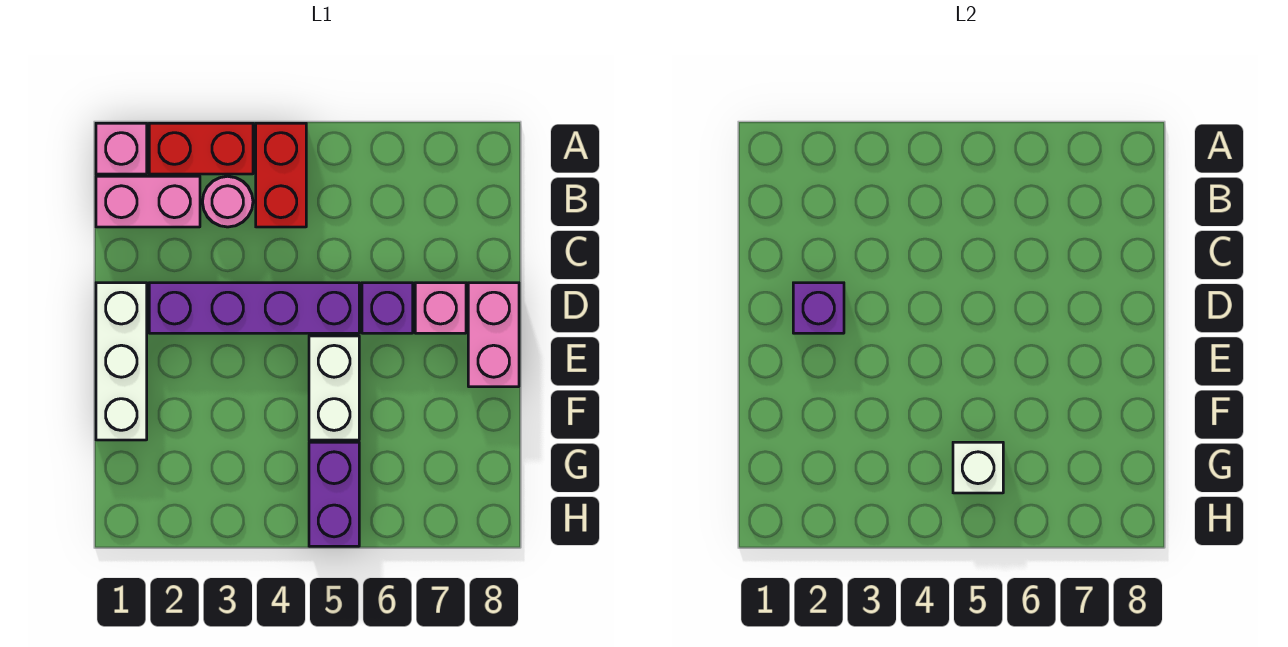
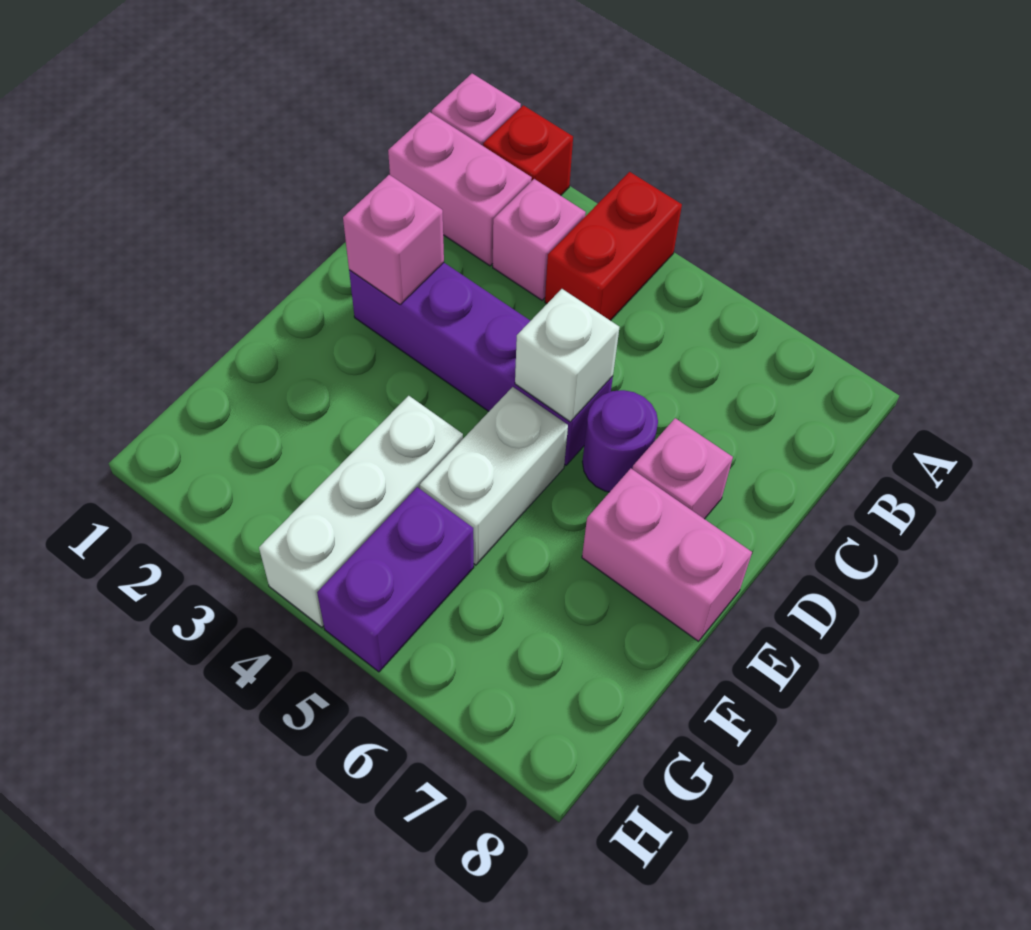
red 1x2 brick [149,123,253,174] -> red 1x1 brick [483,105,573,196]
pink 1x1 round brick [202,176,253,227] -> pink 1x1 brick [493,179,586,300]
white 1x3 brick [96,283,147,440] -> white 1x3 brick moved to [259,396,463,627]
purple 1x1 brick [793,283,844,333] -> pink 1x1 brick [343,175,444,304]
purple 1x1 brick [362,283,413,333] -> purple 1x1 round brick [582,390,658,492]
pink 1x2 brick [468,283,519,387] -> pink 1x2 brick turned to [582,469,752,641]
white 1x1 brick [953,442,1003,493] -> white 1x1 brick moved to [515,289,619,422]

